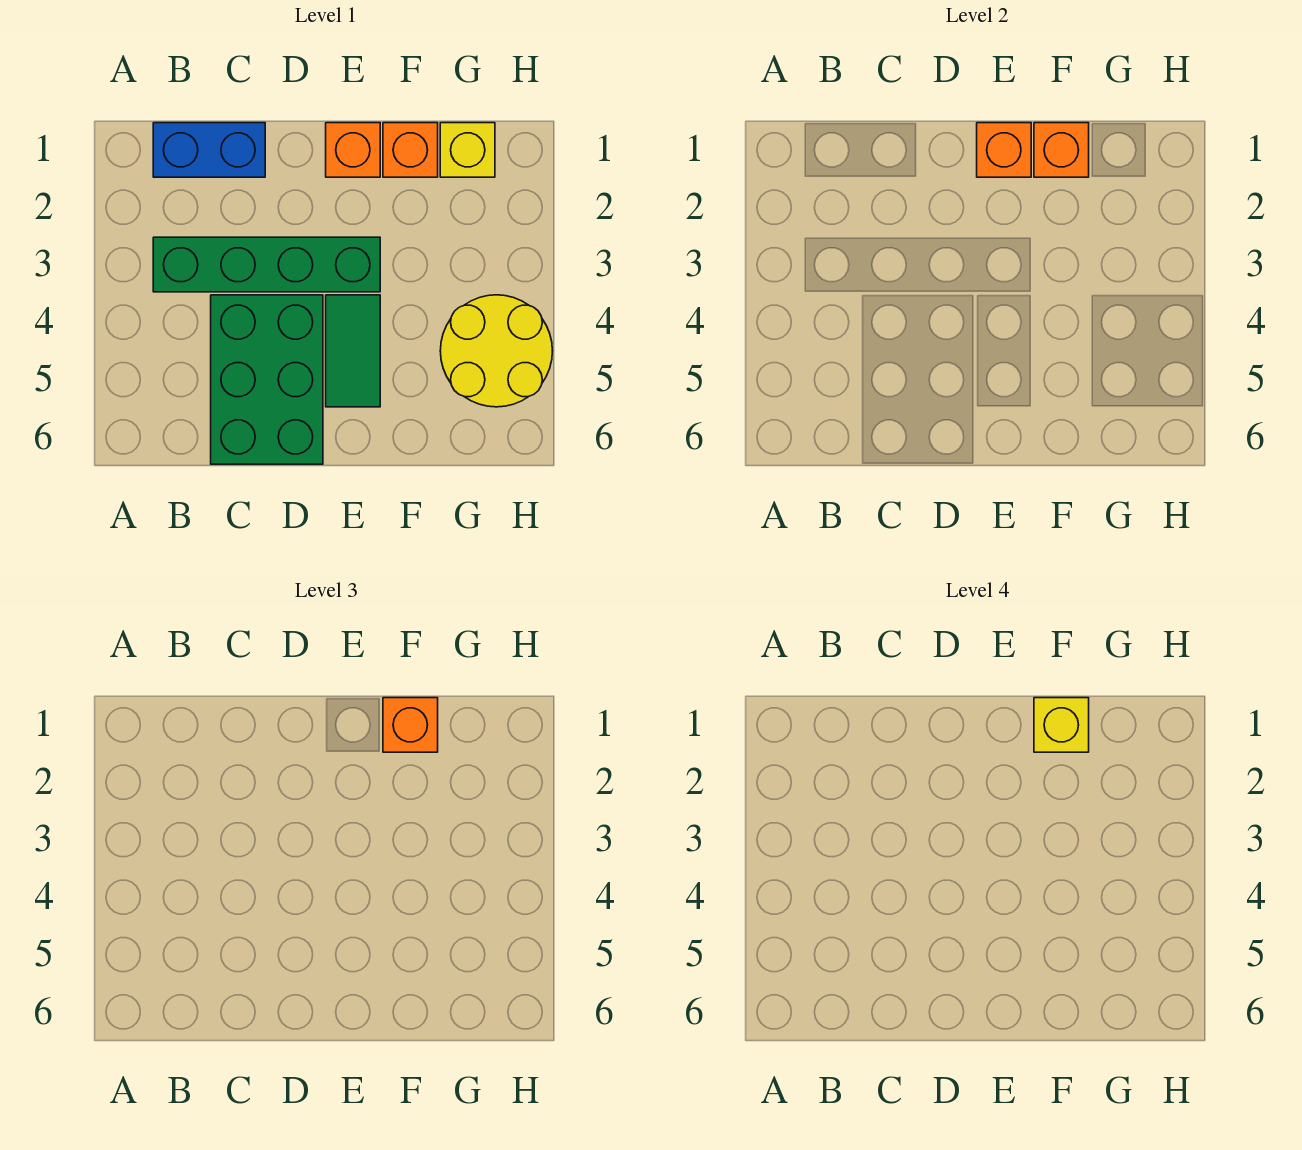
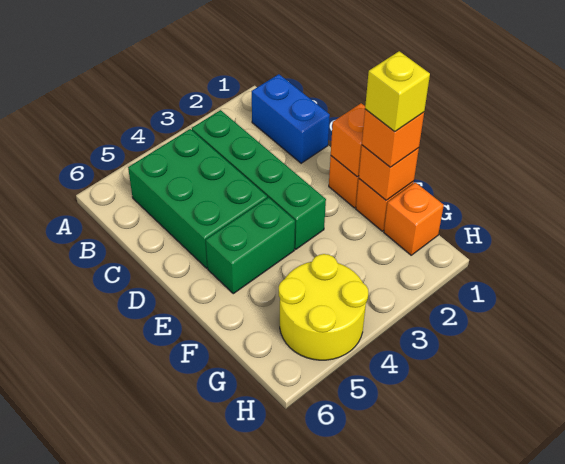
green 2x3 brick [211,295,323,464] -> green 2x3 brick turned to [128,129,267,268]
green 1x2 tile [326,295,380,407] -> green 1x2 brick [206,197,295,294]
yellow 1x1 brick [440,123,495,177] -> orange 1x1 brick [384,182,444,255]

